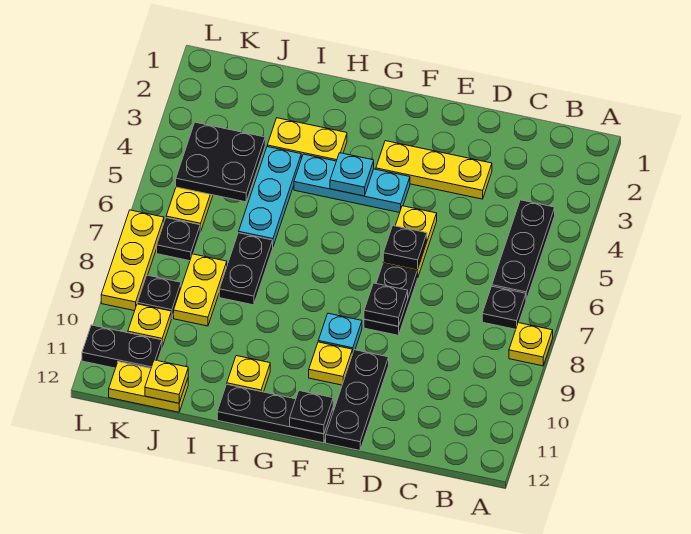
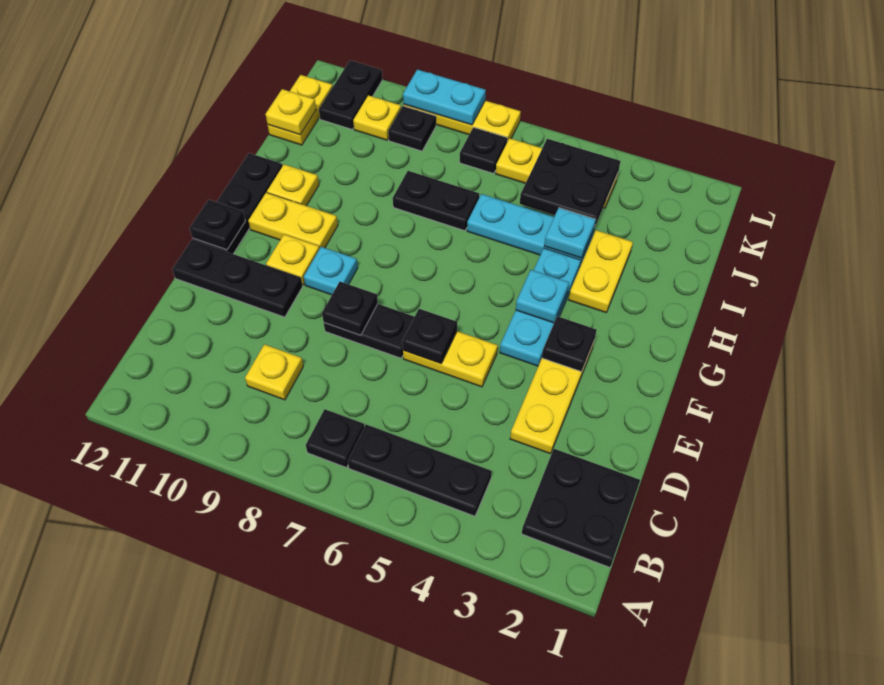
yellow 1x1 plate [509,323,553,366] -> yellow 1x1 plate moved to [245,344,303,400]
none -> black 2x2 plate [522,449,640,567]
none -> black 1x1 plate [542,316,597,372]
none -> cyan 1x1 plate [544,208,596,258]
yellow 1x2 plate [174,254,227,326] -> yellow 1x2 plate moved to [248,193,338,248]
none -> cyan 1x2 plate [403,69,486,125]

